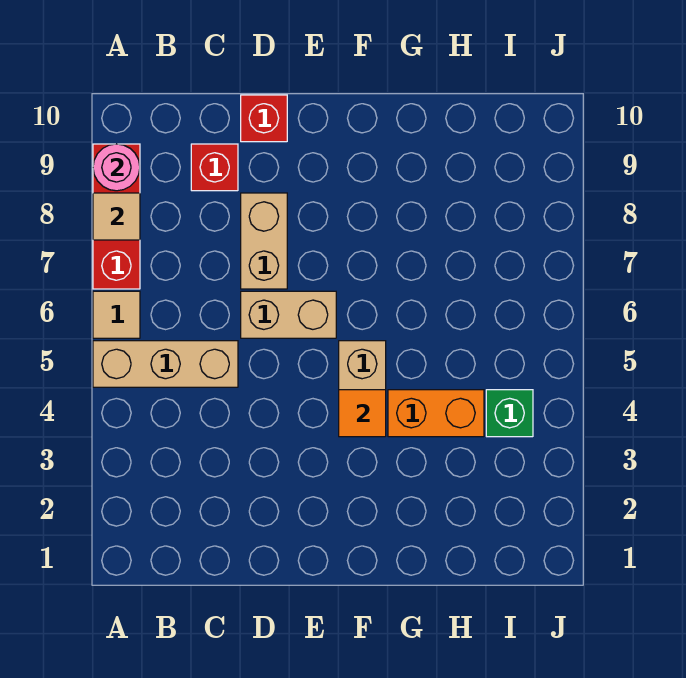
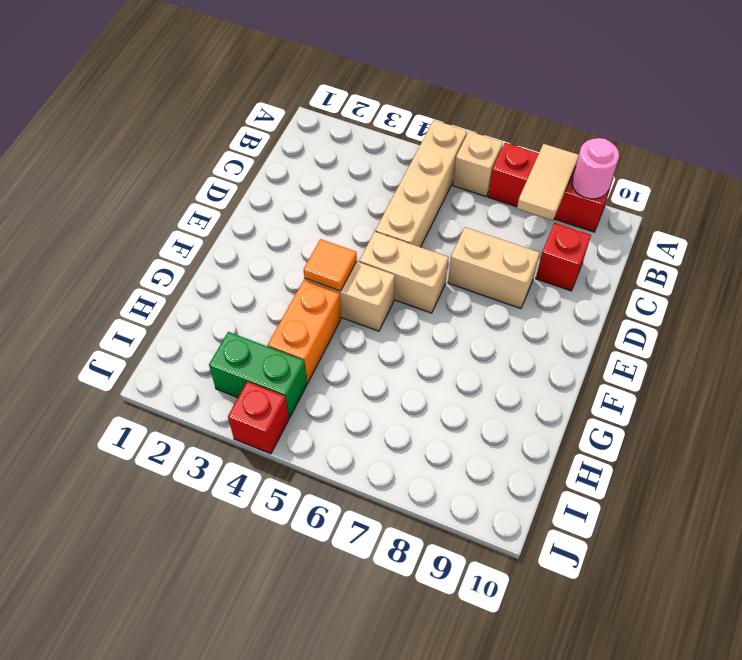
tan 1x3 brick [93,341,238,387] -> tan 1x4 brick [375,120,467,247]
tan 1x1 tile [93,291,140,338] -> tan 1x1 brick [453,131,503,196]
tan 1x1 tile [93,193,140,240] -> tan 1x2 tile [517,144,579,220]
tan 1x2 brick [241,291,336,338] -> tan 1x2 brick turned to [359,232,448,313]
red 1x1 brick [241,95,287,142] -> red 1x1 brick moved to [228,382,289,454]
green 1x1 brick [486,390,533,437] -> green 1x2 brick [209,332,307,418]

